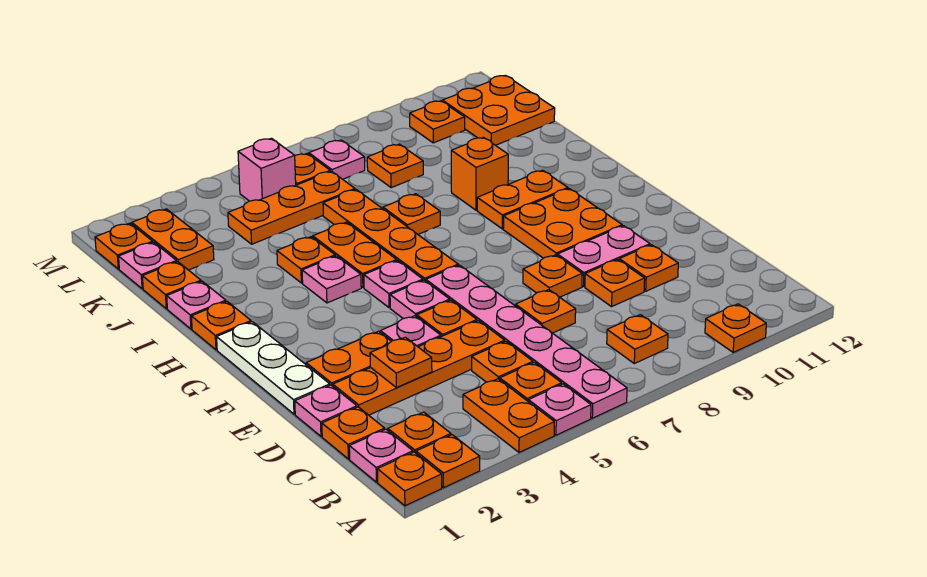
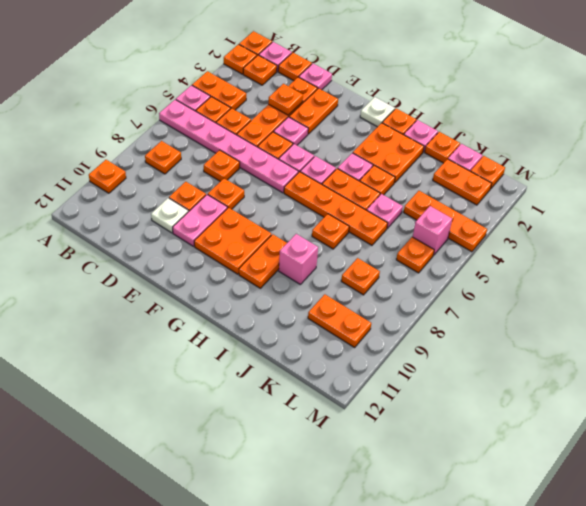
orange 1x1 plate [619,245,678,291] -> white 1x1 plate [151,198,189,233]
white 1x3 plate [217,322,330,414] -> white 1x1 plate [360,97,395,127]
orange 1x1 brick [451,137,508,210] -> pink 1x1 brick [279,234,318,284]
orange 1x3 plate [228,171,355,244] -> orange 1x3 plate turned to [404,191,487,252]
orange 2x2 plate [442,75,555,145] -> orange 2x2 plate moved to [353,123,424,183]
pink 1x1 plate [309,140,365,179] -> pink 1x1 plate moved to [367,194,403,228]
orange 1x1 plate [410,101,465,143] -> orange 1x2 plate [308,294,371,347]

